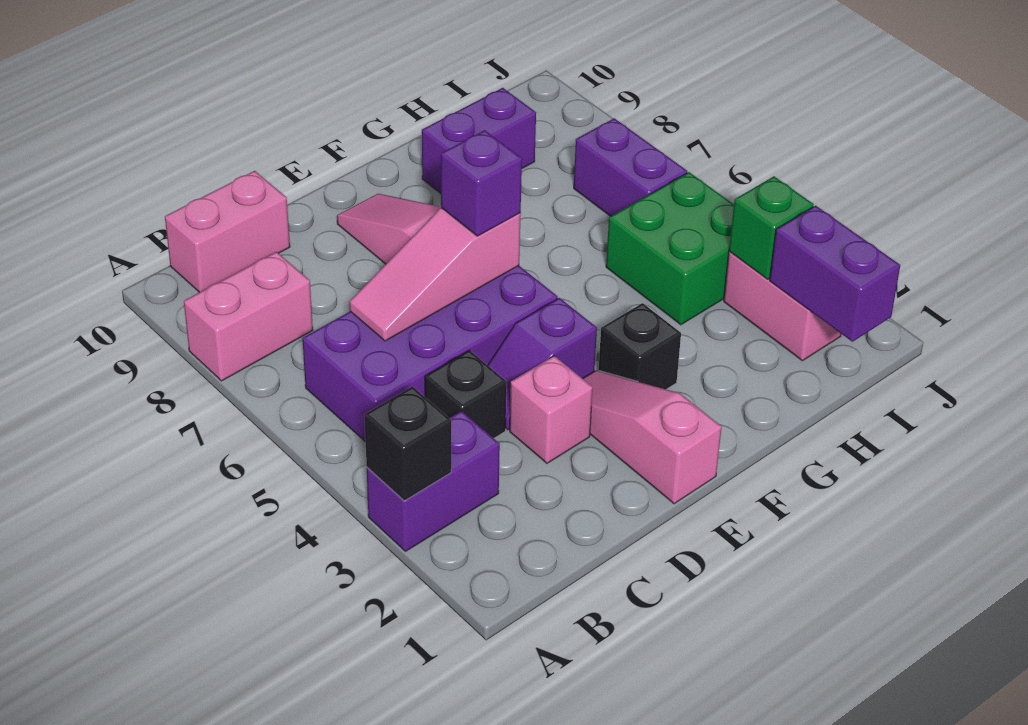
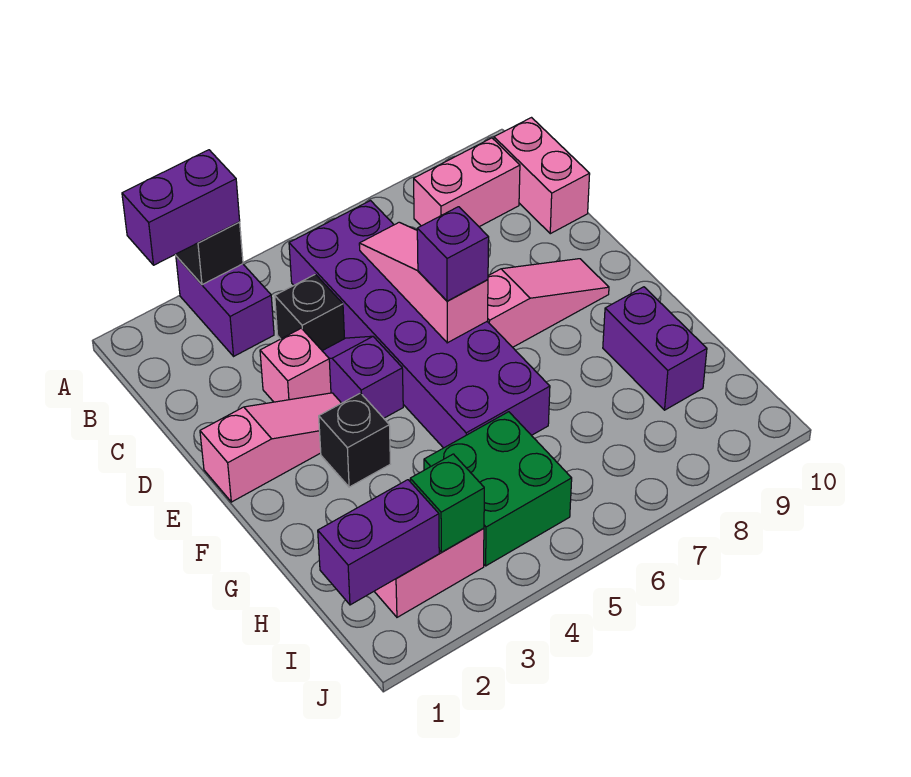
pink 1x2 brick [184,252,313,381] -> pink 1x2 brick turned to [414,138,520,227]
purple 2x4 brick [302,266,558,442] -> purple 2x6 brick [289,201,550,448]
purple 1x2 brick [574,118,687,216] -> purple 1x2 brick moved to [122,150,240,265]

